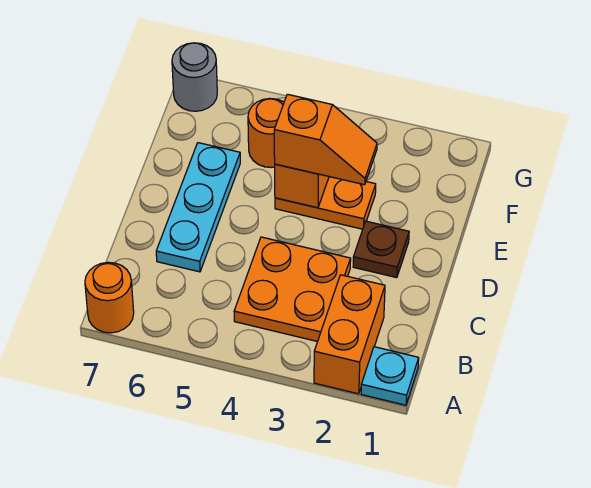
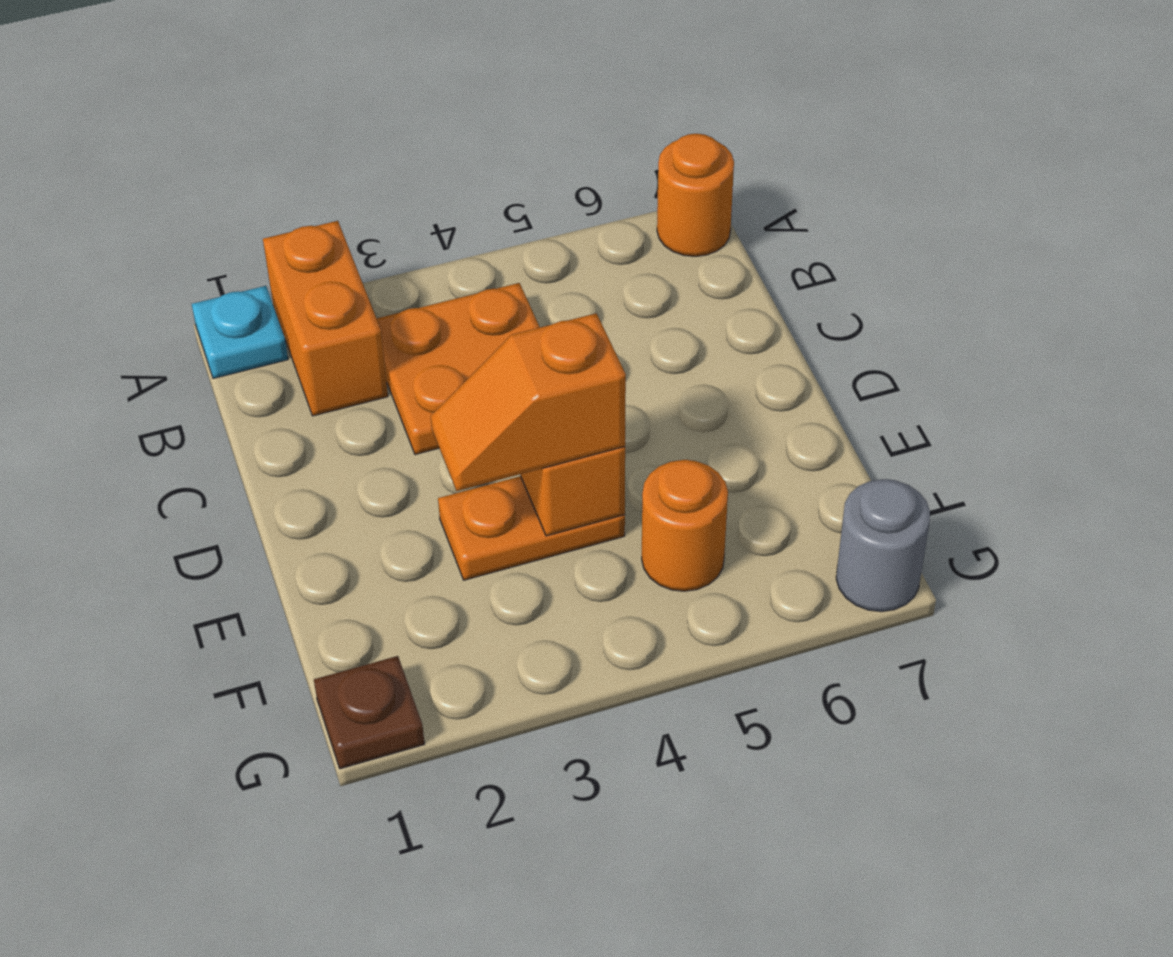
cyan 1x3 plate [156,143,240,272] -> none
brown 1x1 plate [353,221,409,278] -> brown 1x1 plate moved to [314,656,425,769]

